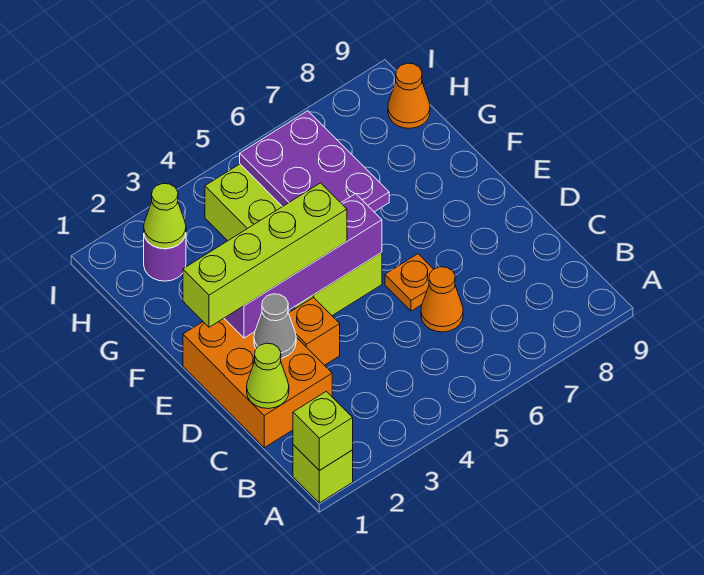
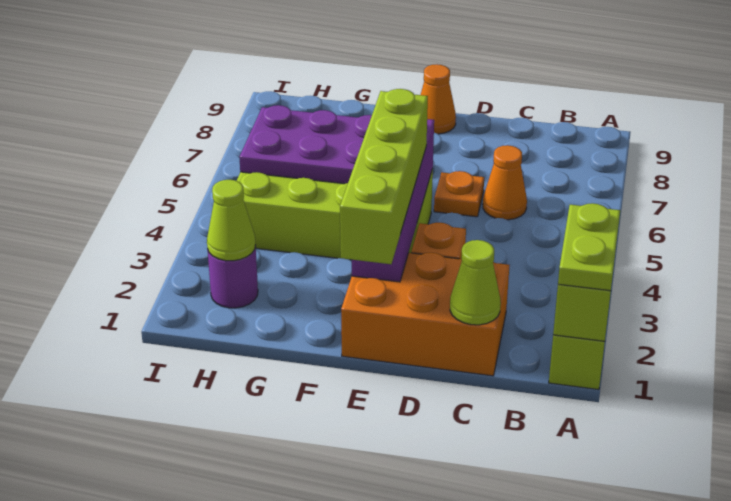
none -> lime 1x2 plate [558,203,620,291]
grey 1x1 cone [254,294,296,358] -> none
orange 1x1 cone [388,63,430,128] -> orange 1x1 cone moved to [421,64,456,134]

